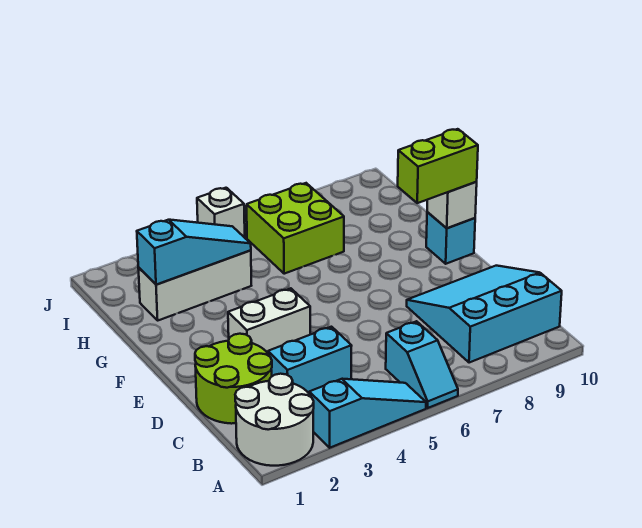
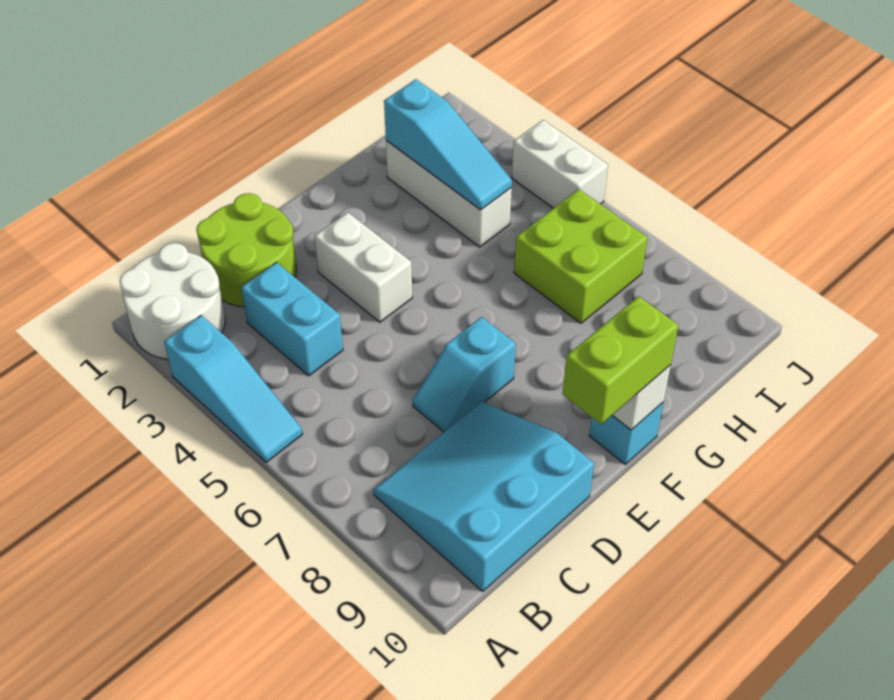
cyan 1x2 slope [386,321,458,408] -> cyan 1x2 slope moved to [413,317,516,432]
cyan 3x3 slope [407,266,562,363] -> cyan 3x3 slope turned to [374,402,594,591]
lime 1x2 brick [398,129,478,203] -> lime 1x2 brick turned to [563,296,678,424]
white 1x1 brick [197,188,245,238] -> white 1x2 brick [512,120,608,208]

